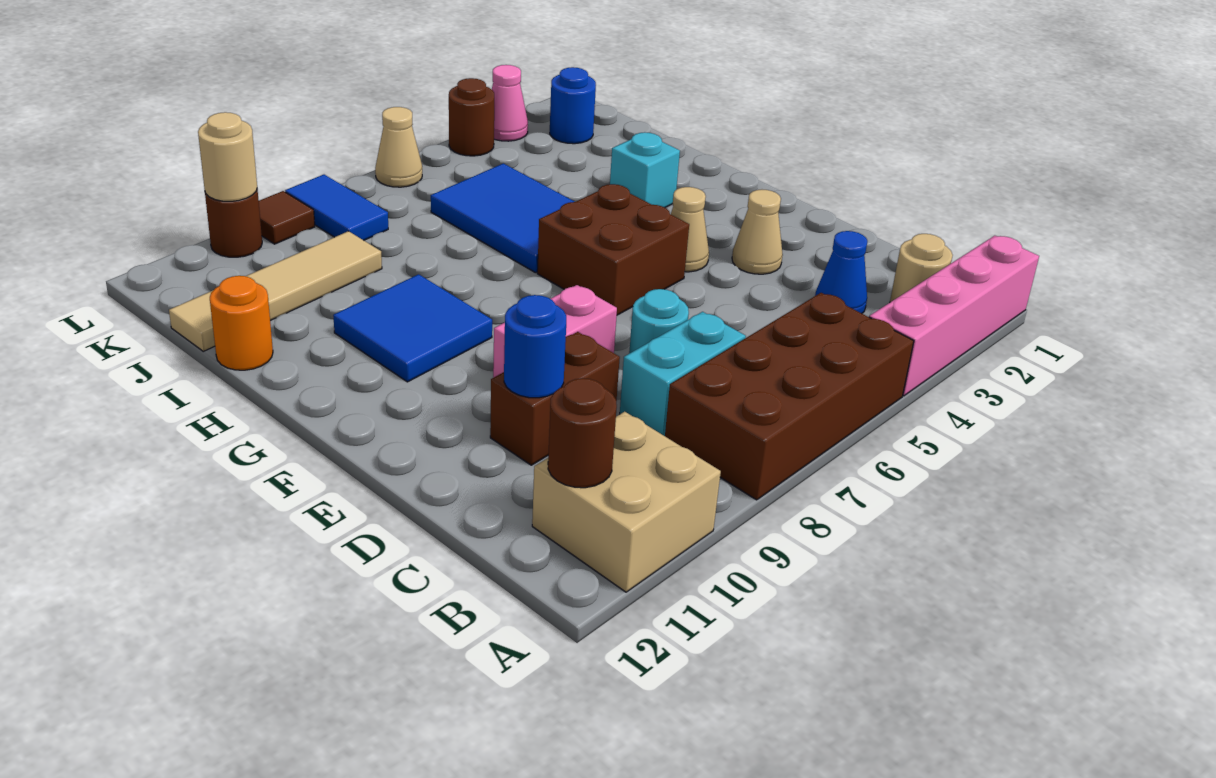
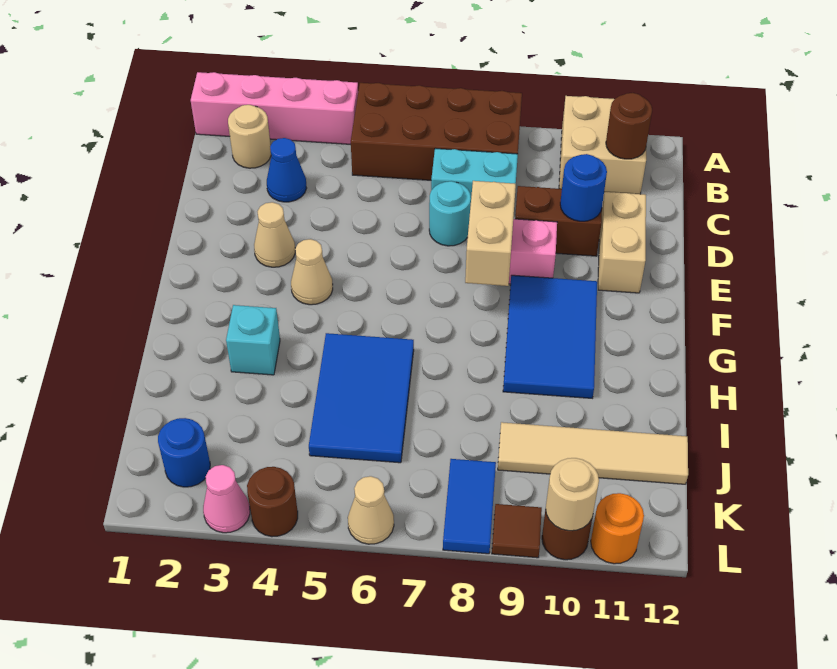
none -> tan 1x2 brick [598,192,646,293]
none -> tan 1x2 brick [465,181,516,286]
brown 2x2 brick [537,184,689,315] -> none
blue 2x2 tile [333,274,492,382] -> blue 2x3 tile [503,275,597,398]
orange 1x1 round brick [210,276,273,370] -> orange 1x1 round brick moved to [591,493,644,564]

